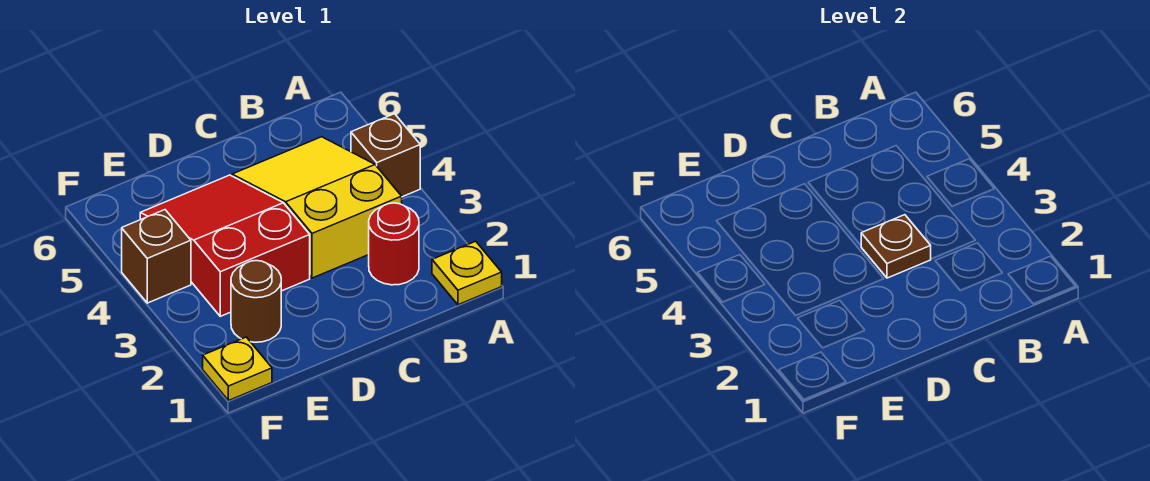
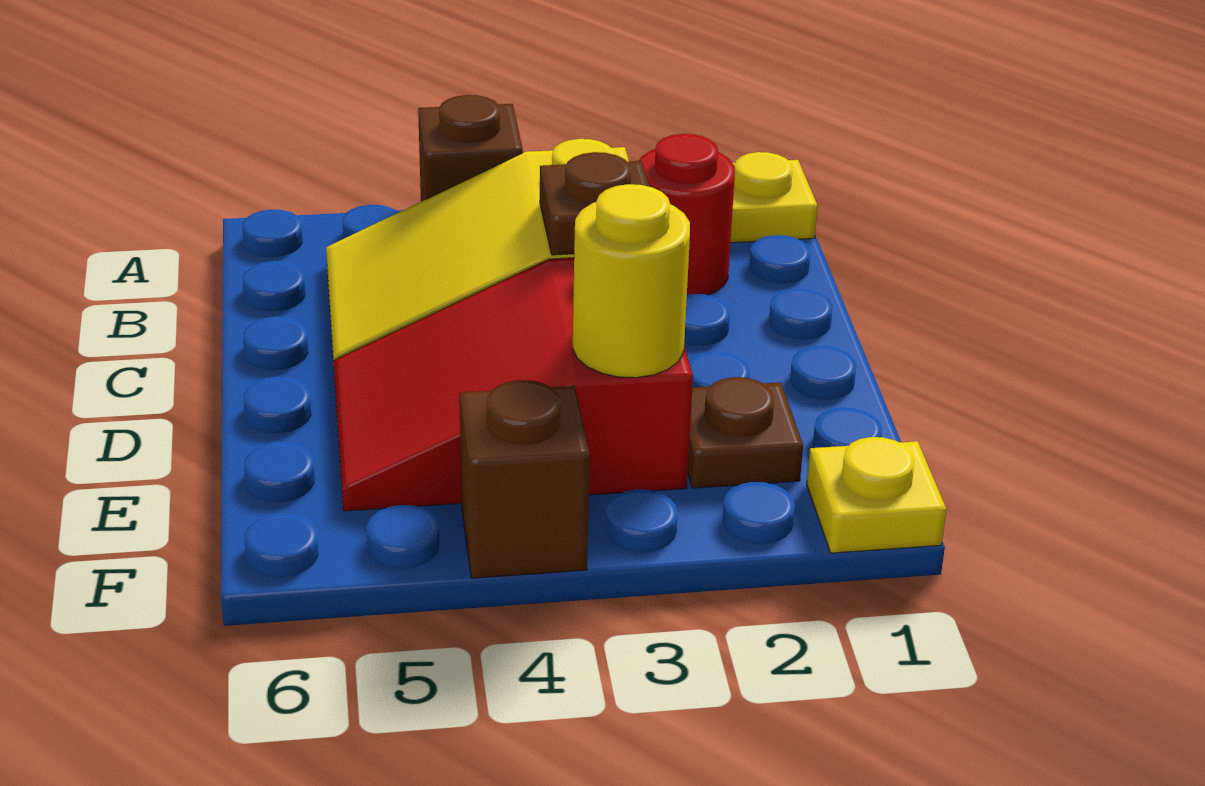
brown 1x1 round brick [231,261,281,342] -> brown 1x1 plate [688,377,803,488]
none -> yellow 1x1 round brick [573,184,690,378]

